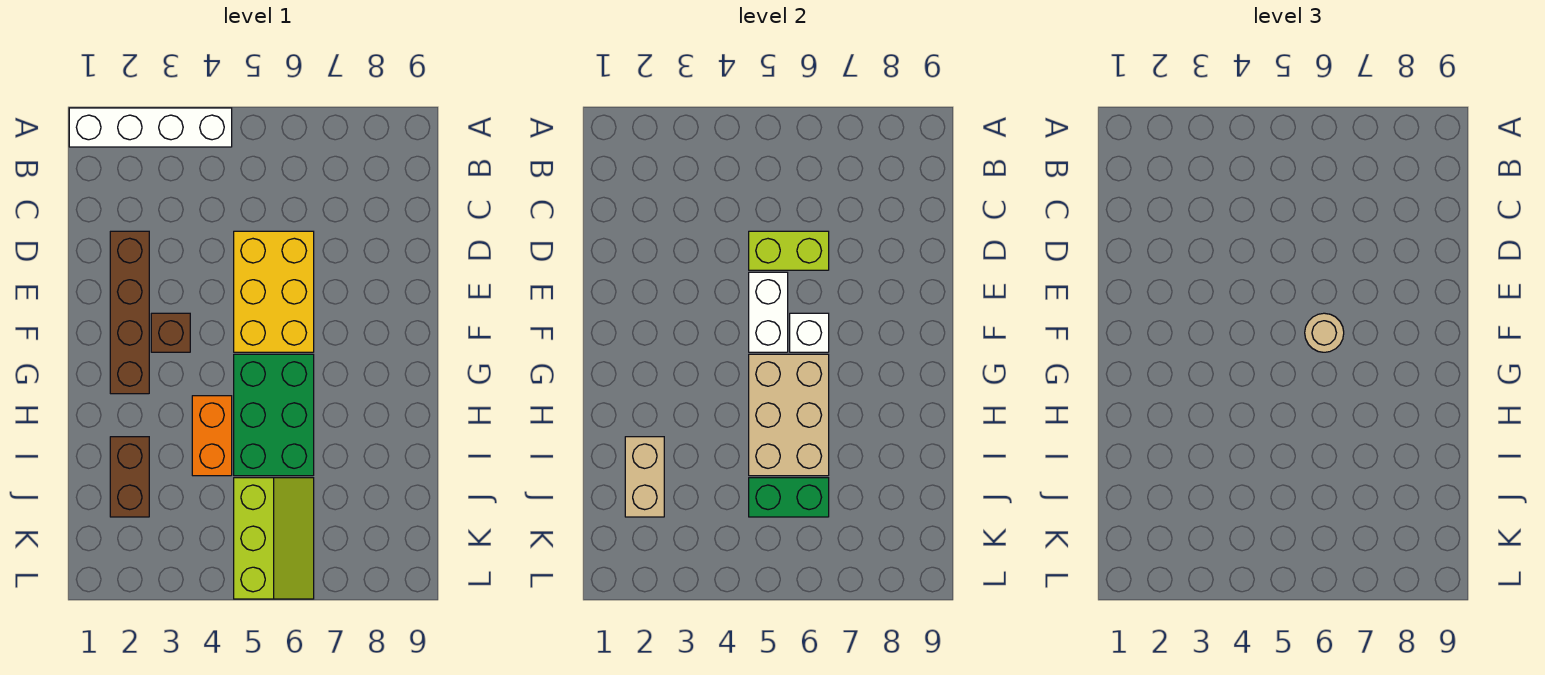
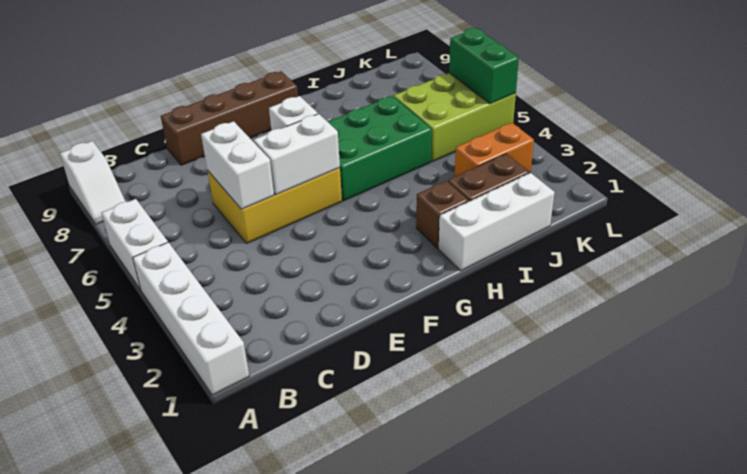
none -> white 1x2 brick [102,199,168,290]
none -> white 1x2 slope [60,141,125,224]
brown 1x4 brick [110,231,149,394] -> brown 1x4 brick moved to [161,71,298,165]
lime 1x2 brick [749,231,829,270] -> white 1x2 brick [201,121,274,209]
brown 1x1 brick [151,313,190,352] -> brown 1x1 brick moved to [416,181,469,248]
tan 1x1 round brick [1305,313,1344,352] -> none
tan 2x3 brick [749,354,829,476] -> none
none -> white 1x3 brick [439,173,555,271]
orange 1x2 brick [192,396,232,476] -> orange 1x2 brick moved to [455,123,534,176]
tan 1x2 brick [625,437,664,517] -> none
lime 2x3 slope [234,478,314,599] -> lime 2x3 brick [394,73,516,162]
green 1x2 brick [749,478,829,517] -> green 1x2 brick moved to [449,28,519,104]

